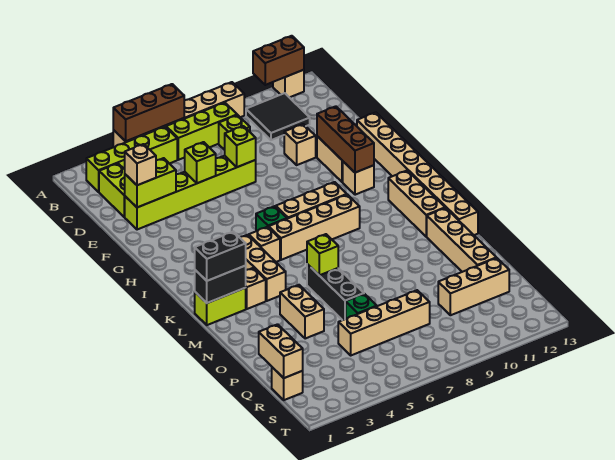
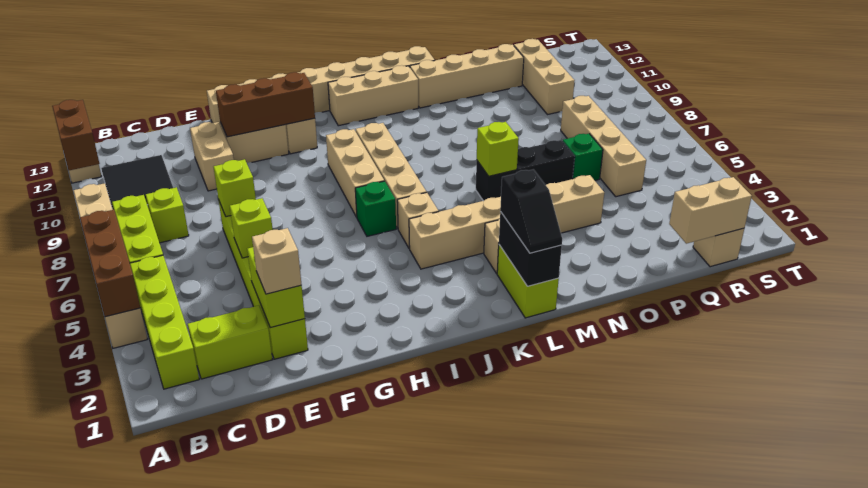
tan 1x1 brick [284,124,316,165] -> tan 1x2 brick [190,122,234,191]
black 1x2 brick [195,232,246,281] -> black 1x2 slope [500,169,562,253]

